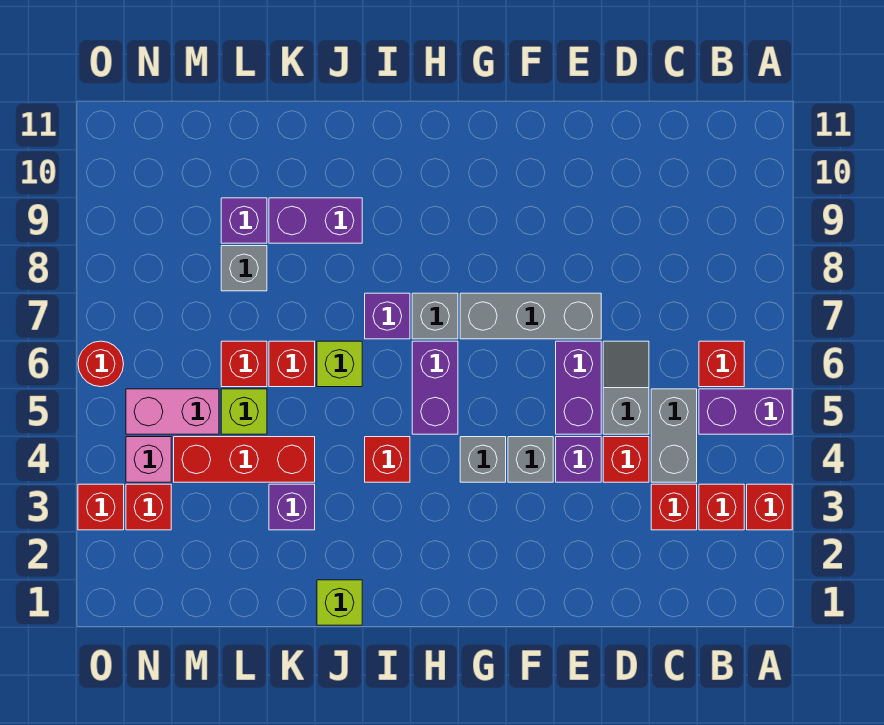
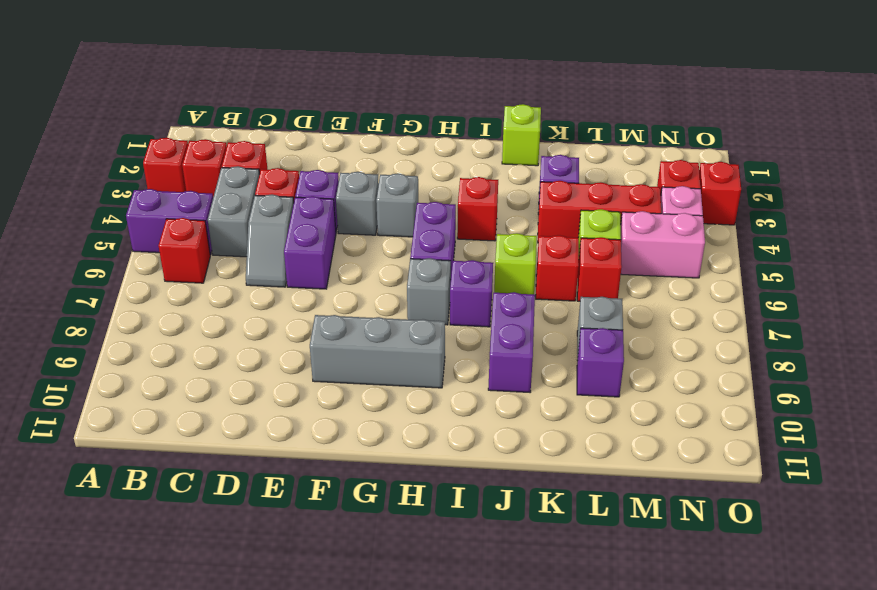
grey 1x3 brick [460,293,601,339] -> grey 1x3 brick moved to [310,315,445,388]
purple 1x2 brick [269,198,362,243] -> purple 1x2 brick turned to [488,292,535,392]
red 1x1 round brick [78,341,123,387] -> none

